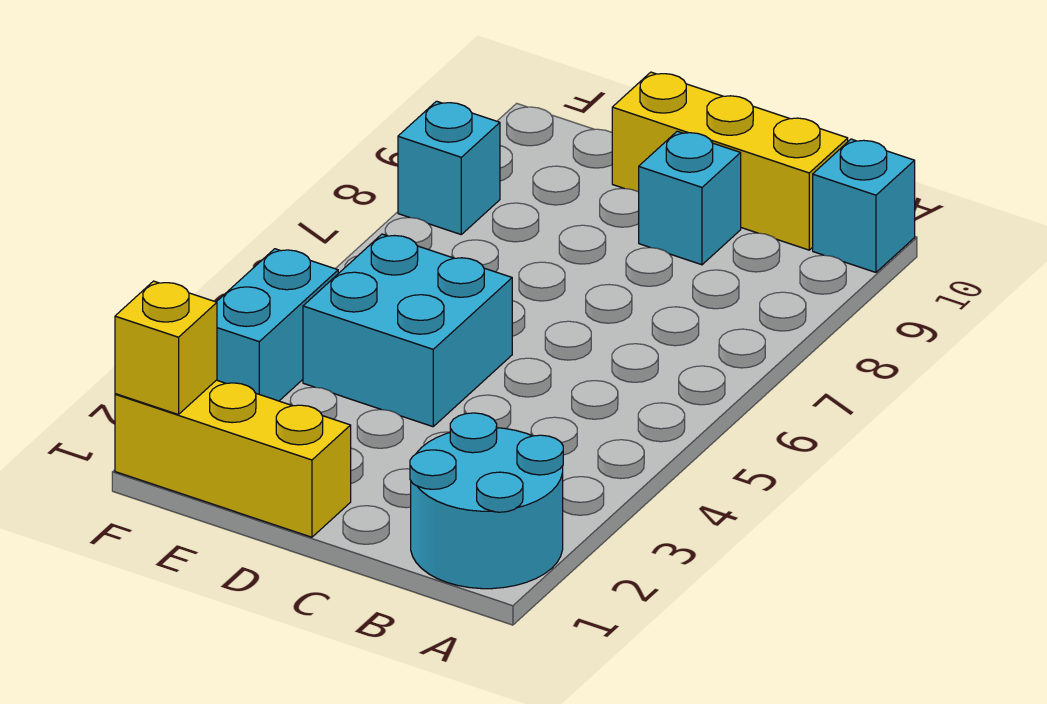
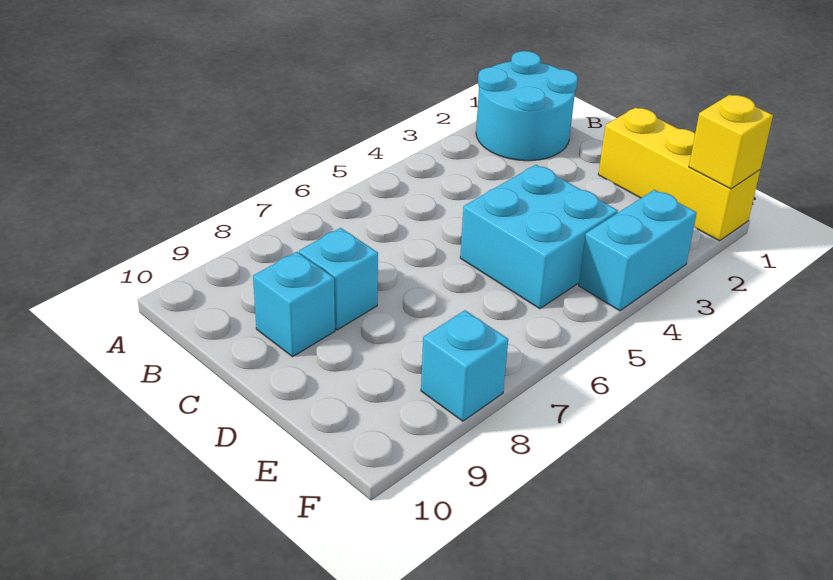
cyan 1x1 brick [813,139,915,272] -> cyan 1x1 brick moved to [299,228,378,330]
yellow 1x3 brick [612,72,848,250] -> none

